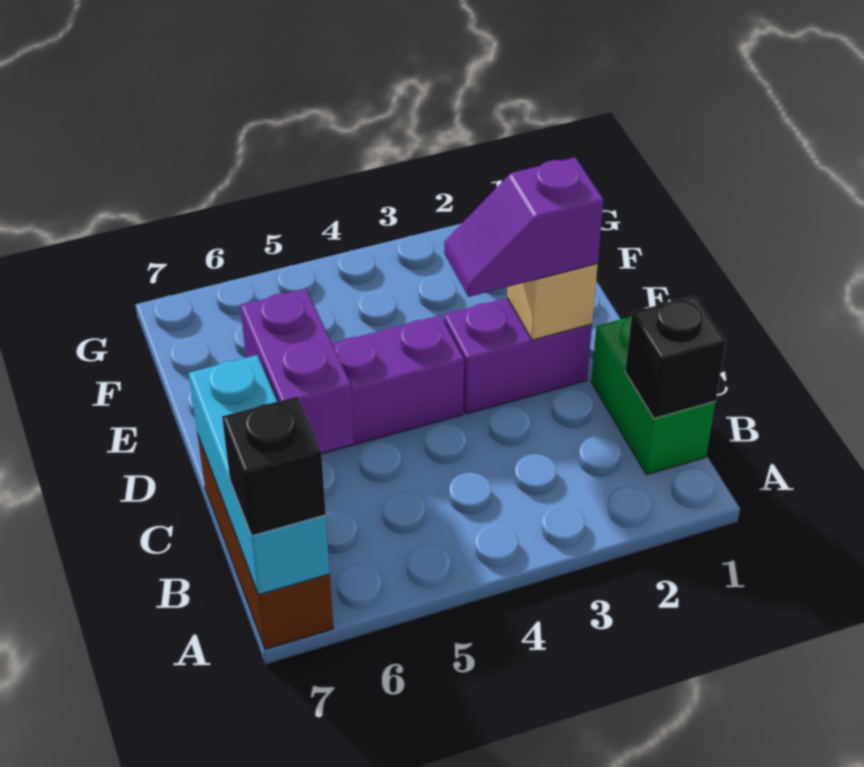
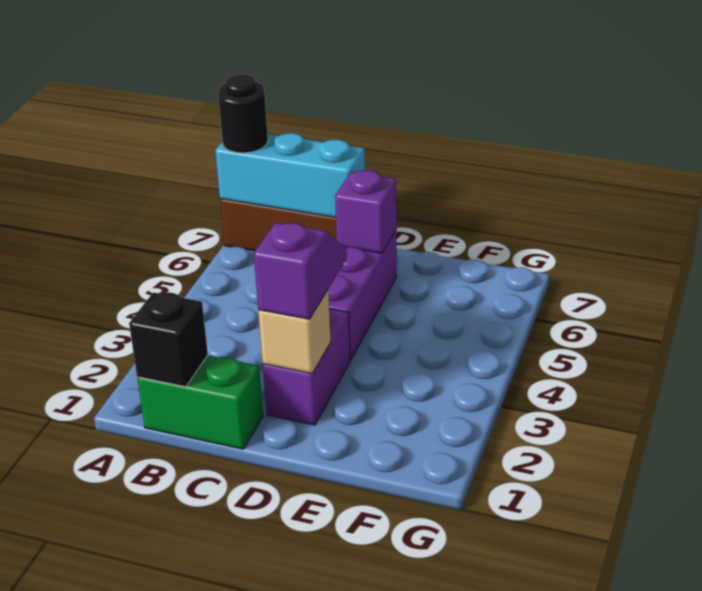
black 1x1 brick [222,396,326,536] -> black 1x1 round brick [218,75,268,153]
purple 1x2 brick [240,289,354,453] -> purple 1x1 brick [335,170,396,253]

